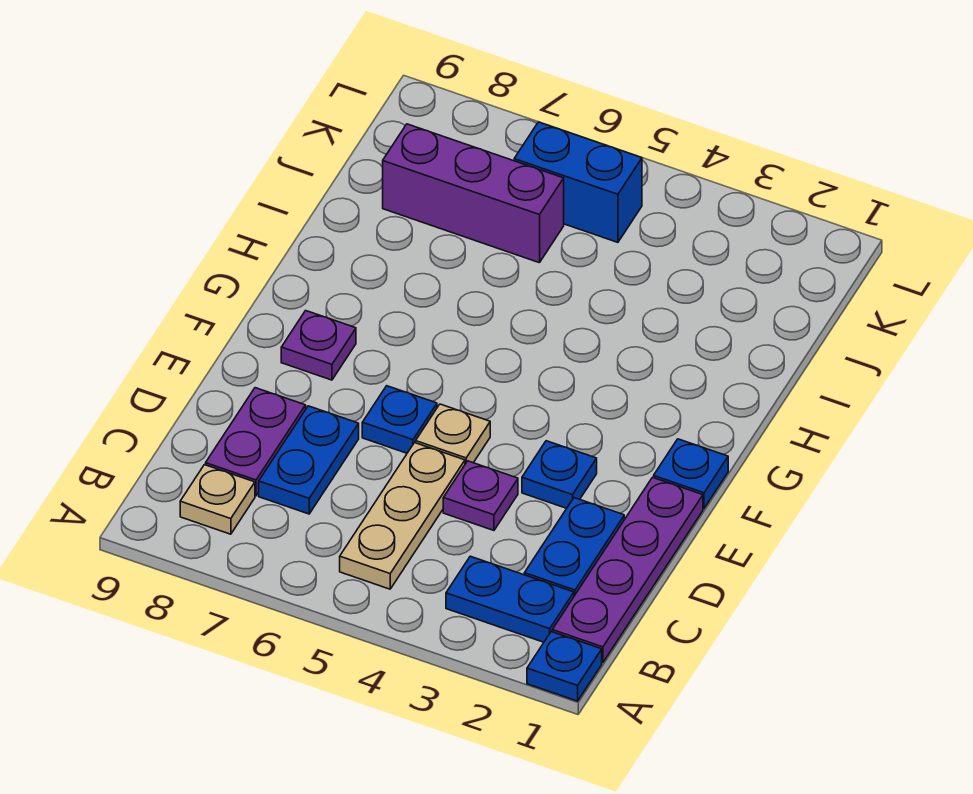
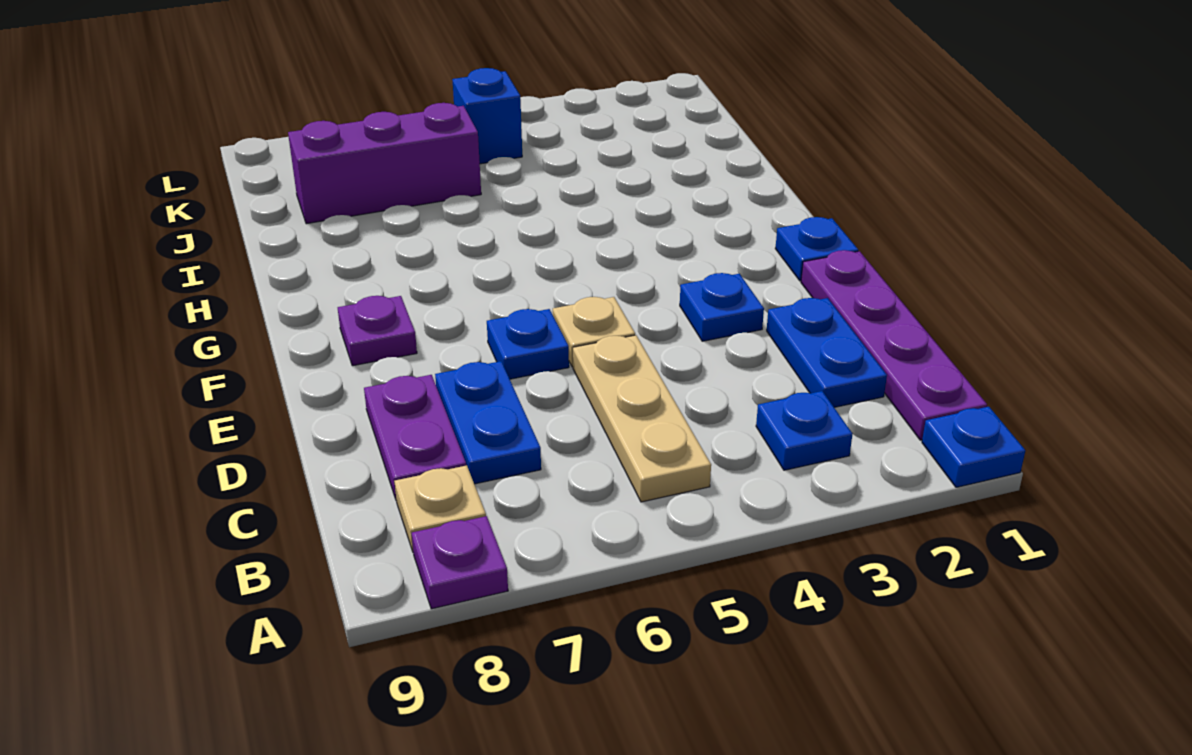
blue 1x2 plate [446,556,574,642] -> blue 1x1 plate [756,391,852,470]
purple 1x1 plate [443,461,518,530] -> purple 1x1 plate moved to [412,516,508,609]
blue 1x2 brick [514,122,642,242] -> blue 1x1 brick [452,68,522,164]

